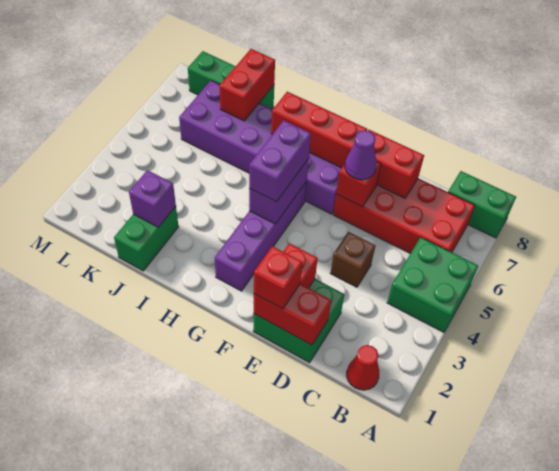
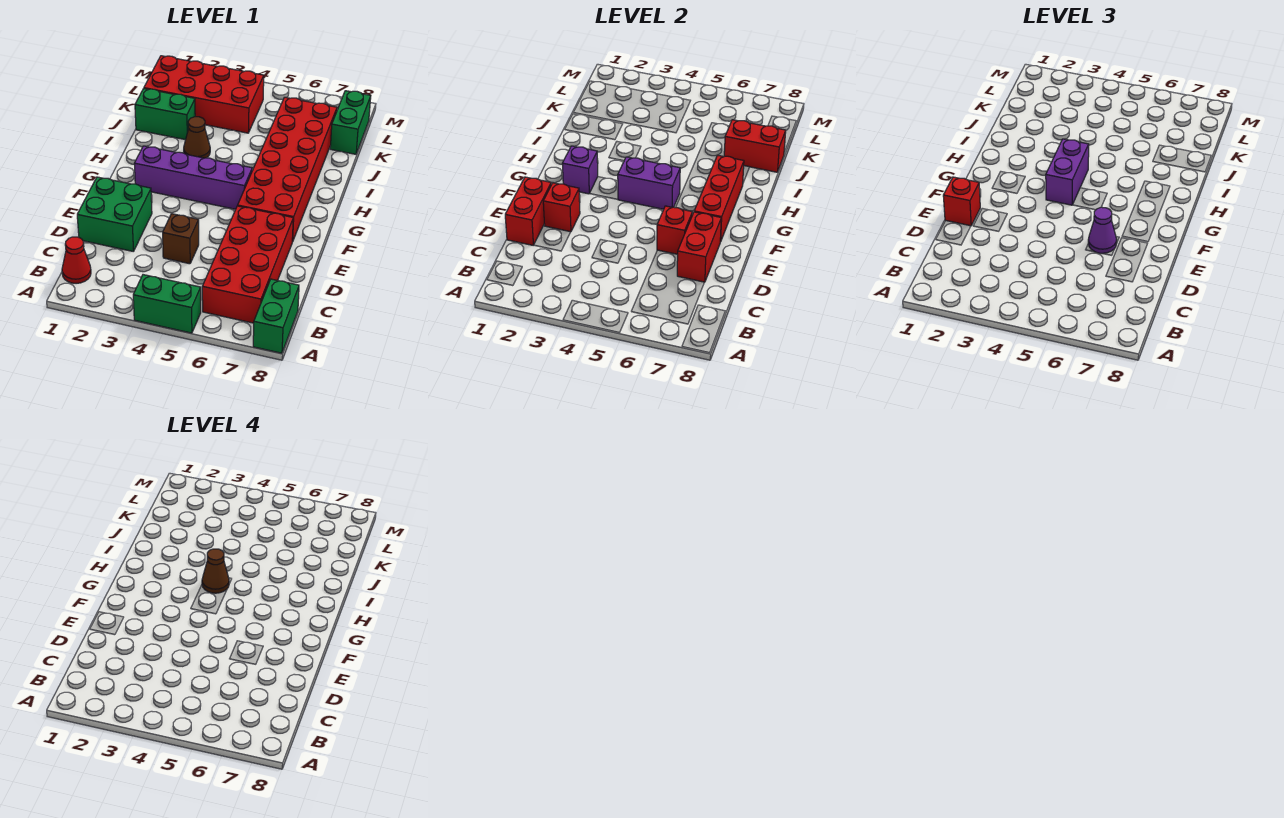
green 2x2 brick [387,237,478,332] -> green 1x2 brick [133,275,201,333]
purple 2x6 brick [179,80,341,214] -> red 2x6 brick [238,97,337,242]
purple 1x2 brick [249,120,311,202] -> purple 1x2 brick turned to [1046,139,1089,205]
none -> brown 1x1 cone [202,549,229,593]
none -> brown 1x1 cone [184,117,210,158]
purple 1x1 brick [129,170,176,227] -> purple 1x1 brick moved to [562,146,598,194]
green 1x3 brick [188,51,274,109] -> green 1x2 brick [330,91,371,154]
none -> red 2x4 brick [144,56,264,133]

